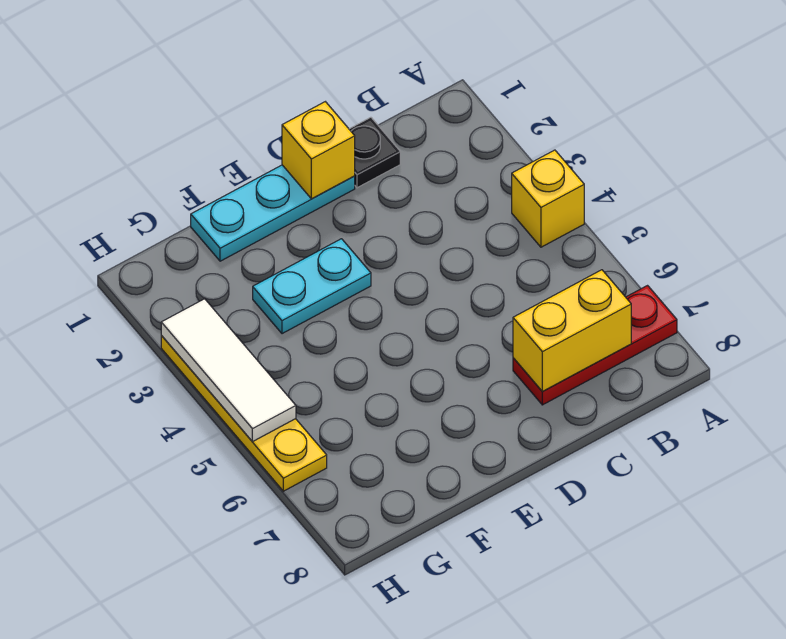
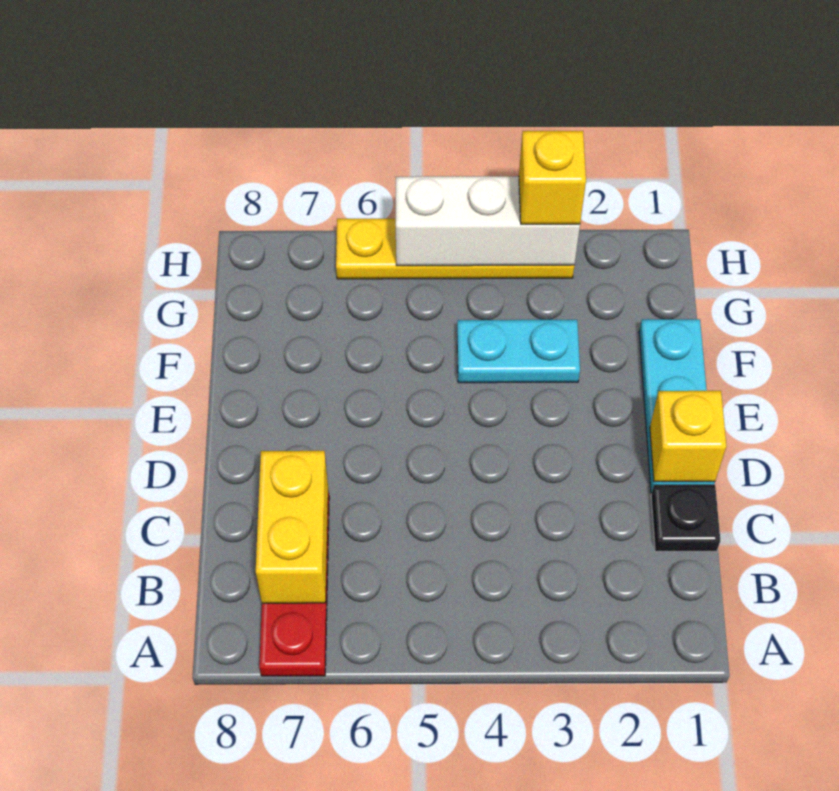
yellow 1x1 brick [512,150,584,247] -> yellow 1x1 brick moved to [519,131,586,224]
cyan 1x2 plate [253,239,371,334] -> cyan 1x2 plate turned to [457,320,580,383]
white 1x3 tile [161,299,296,442] -> white 1x3 brick [396,176,580,266]

